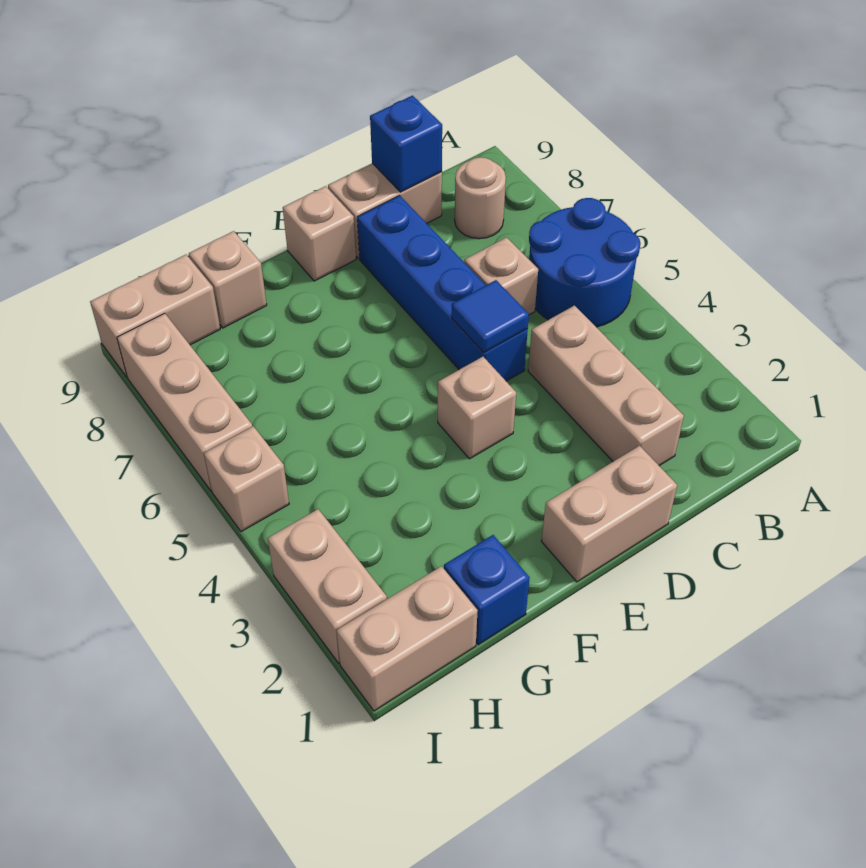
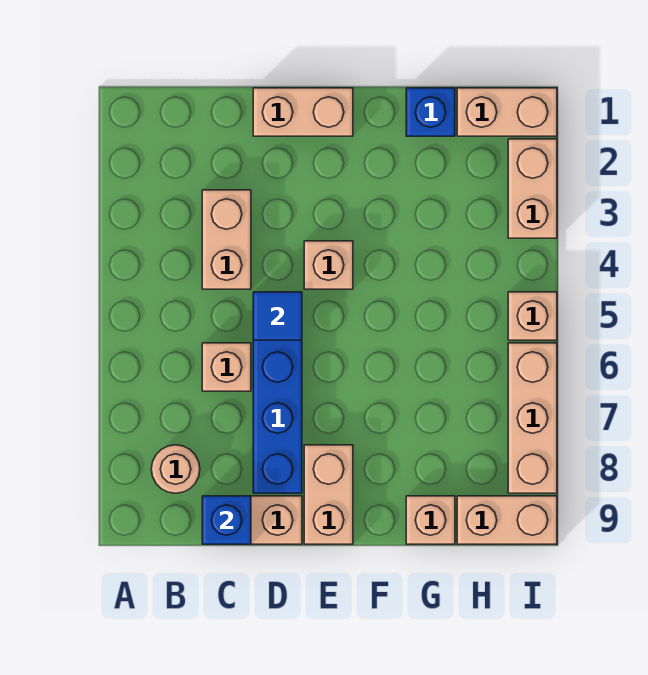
blue 2x2 round brick [529,198,641,327] -> none
tan 1x3 brick [528,306,684,466] -> tan 1x2 brick [202,190,251,289]
tan 1x1 brick [283,186,356,281] -> tan 1x2 brick [304,445,353,544]

